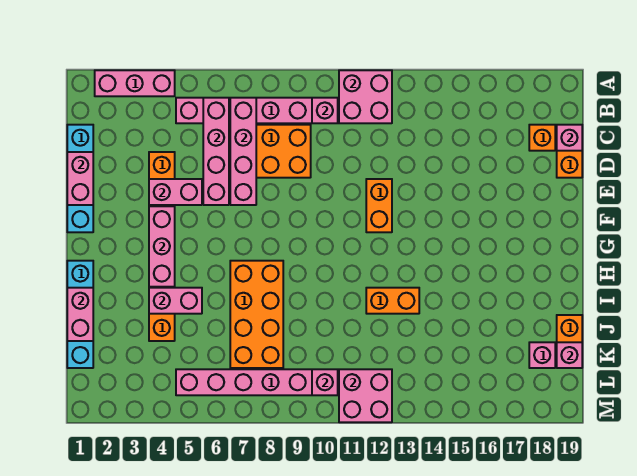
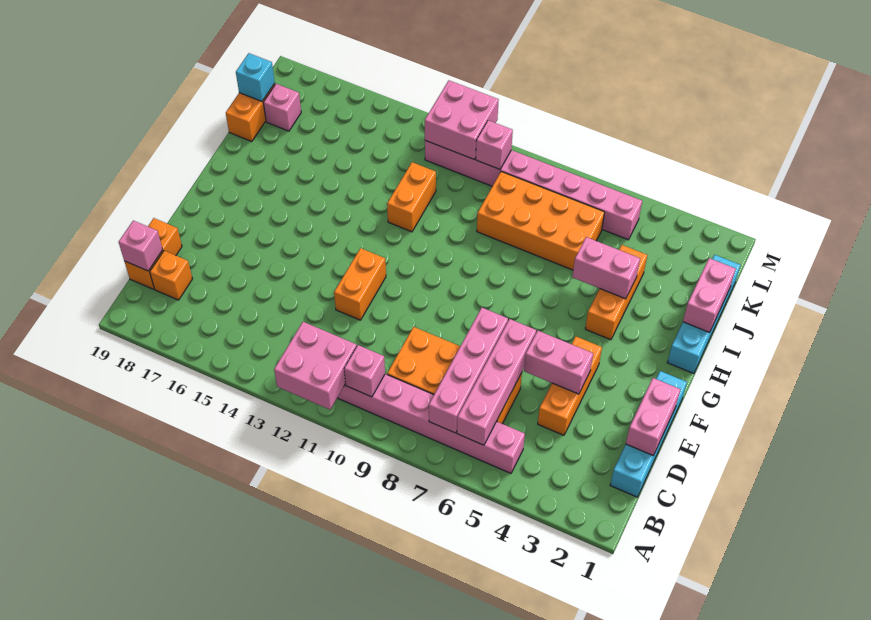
pink 1x3 brick [95,70,175,96] -> none
pink 1x3 brick [149,206,175,287] -> none
orange 2x4 brick [230,261,283,368] -> orange 2x4 brick turned to [477,172,605,270]
orange 1x2 brick [366,288,419,314] -> orange 1x2 brick turned to [387,162,436,232]
pink 1x1 brick [557,342,582,368] -> cyan 1x1 brick [236,53,275,101]

